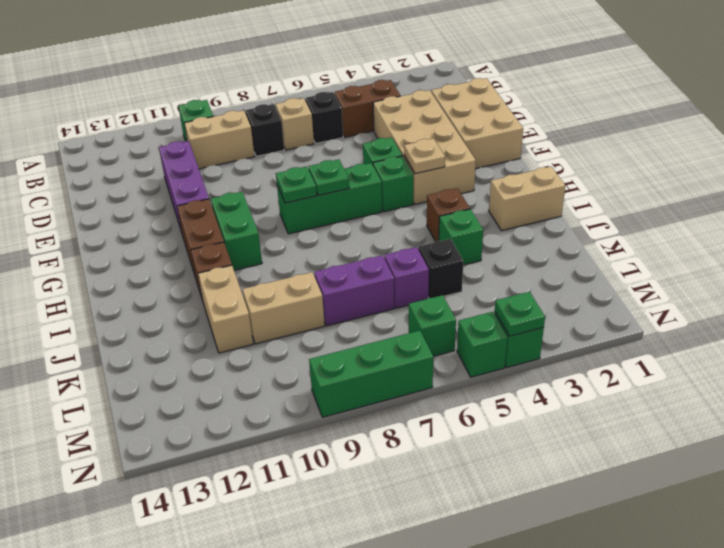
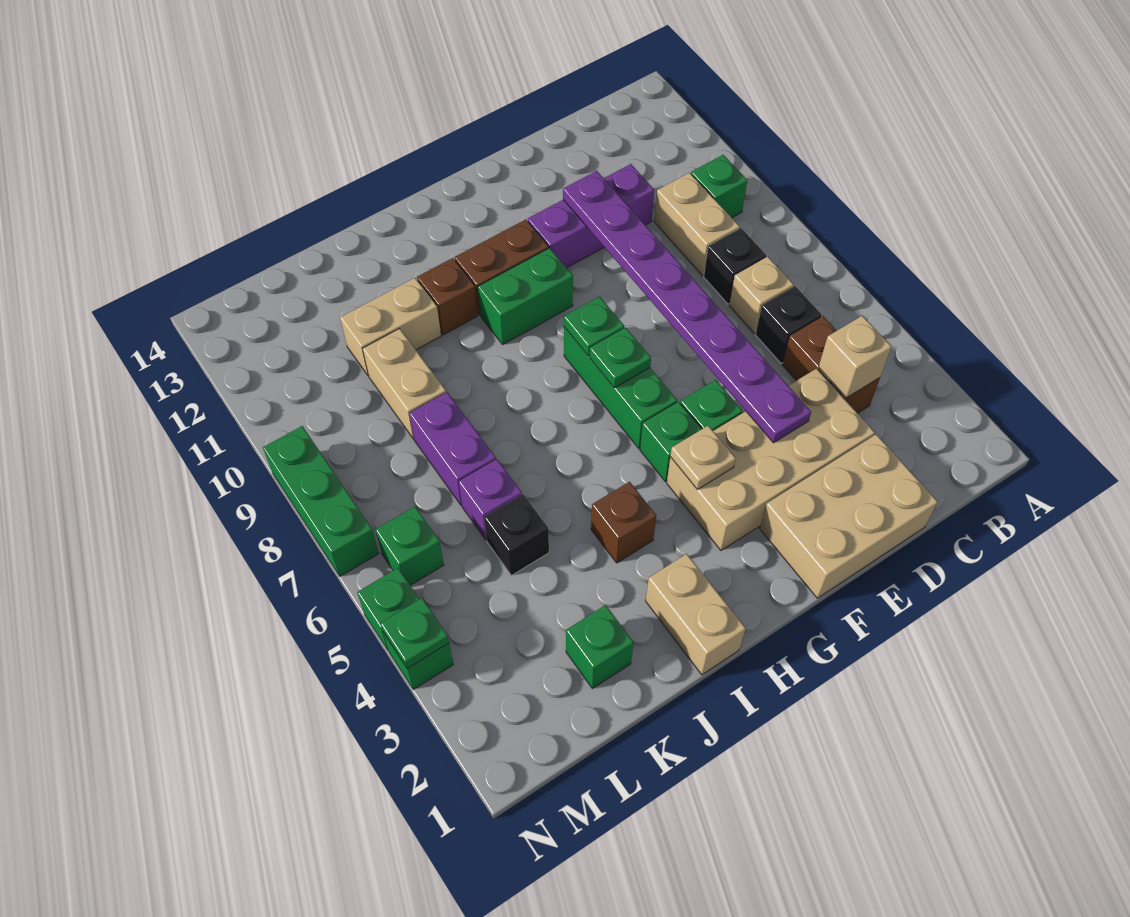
none -> tan 1x1 brick [819,316,892,398]
none -> purple 1x8 plate [563,171,811,443]
green 1x1 brick [439,209,483,265] -> green 1x1 brick moved to [566,605,633,689]

